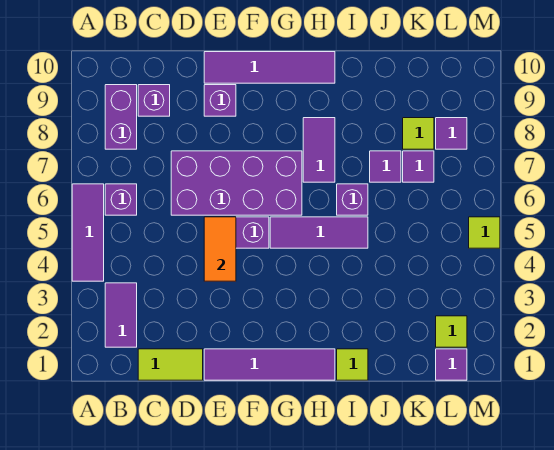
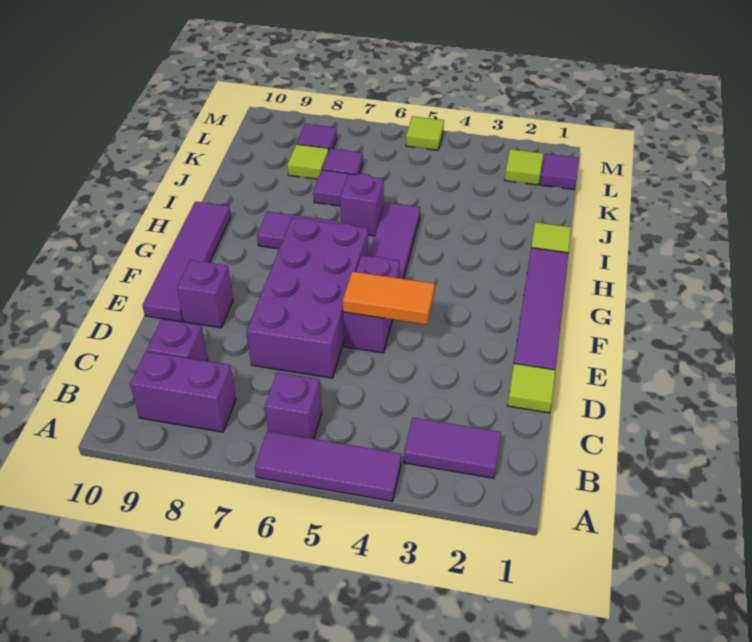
lime 1x2 tile [138,349,203,380] -> lime 1x1 tile [507,364,555,413]

